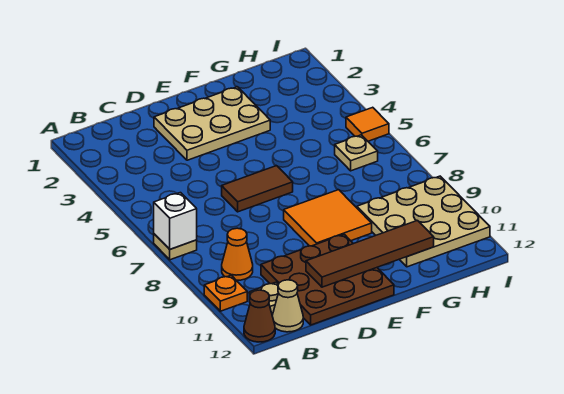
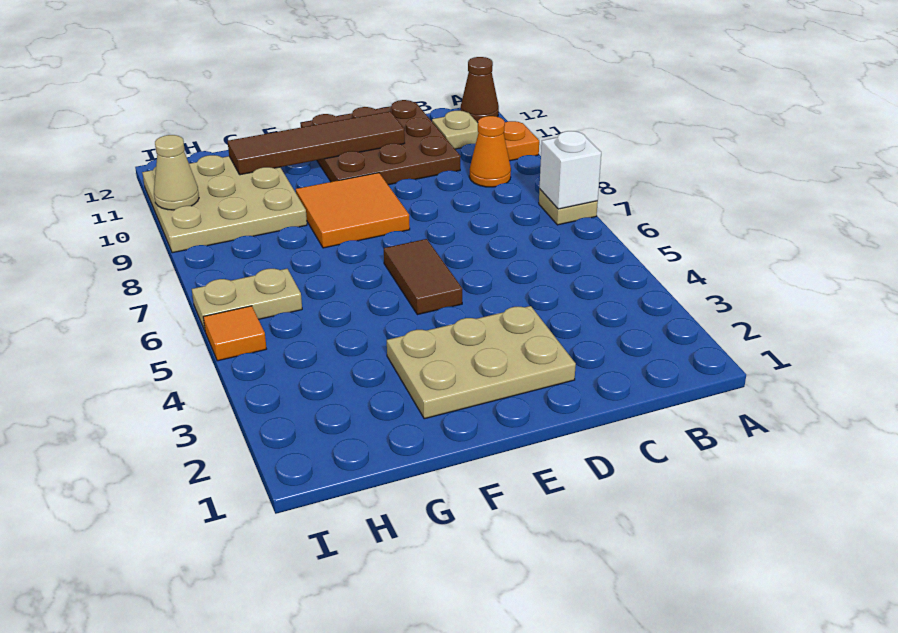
tan 1x1 cone [272,280,303,332] -> tan 1x1 cone moved to [154,135,199,210]
brown 1x2 tile [222,166,293,212] -> brown 1x2 tile turned to [384,239,462,315]
tan 1x1 plate [335,135,378,171] -> tan 1x2 plate [192,269,302,330]

